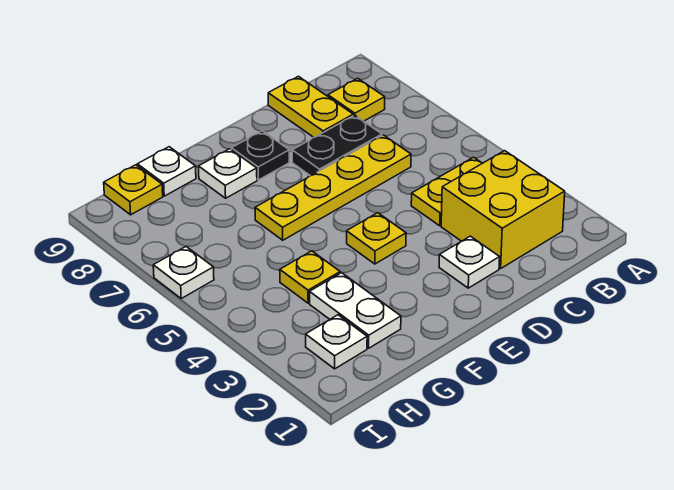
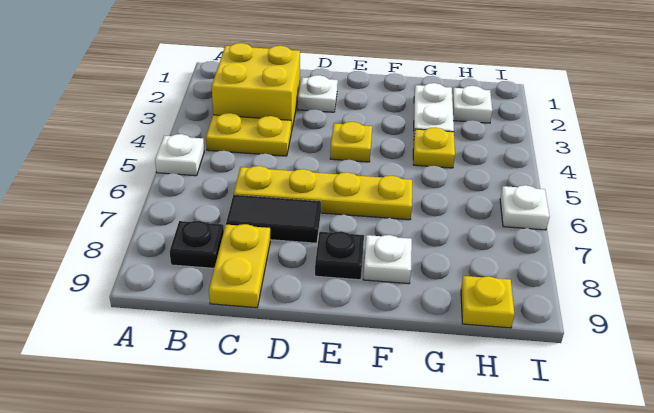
yellow 1x1 plate [328,78,385,121] -> black 1x1 plate [169,221,224,268]
black 1x2 plate [292,115,382,176] -> black 1x2 tile [226,195,321,243]
white 1x1 plate [137,147,196,196] -> white 1x1 plate moved to [155,134,204,176]

